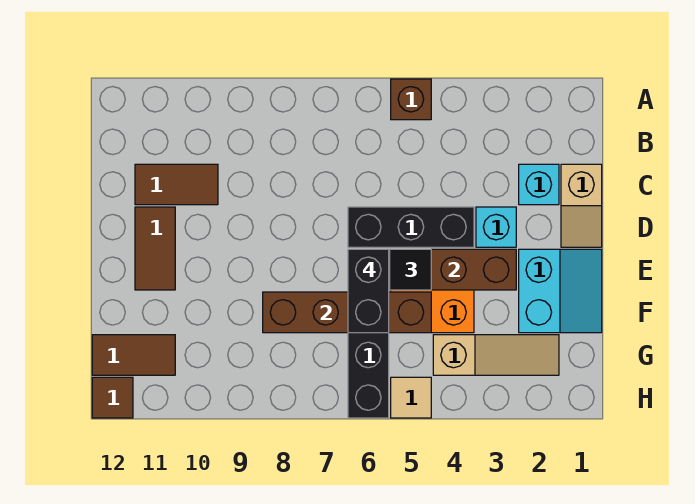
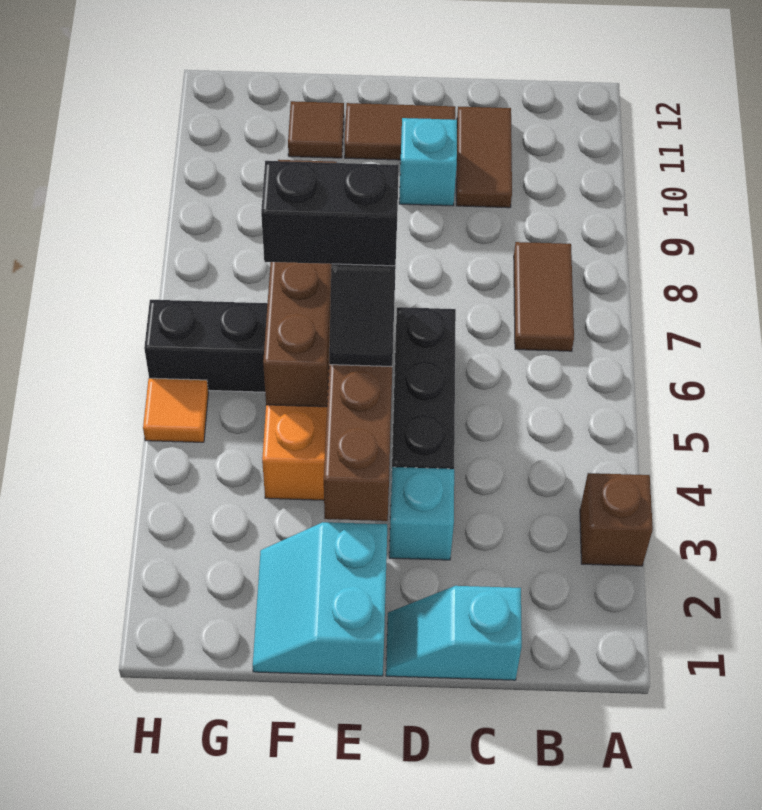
brown 1x1 brick [391,79,431,120] -> brown 1x1 brick moved to [580,473,653,566]
tan 1x2 slope [561,164,602,247] -> cyan 1x2 slope [386,586,522,680]
cyan 1x1 brick [519,164,559,205] -> cyan 1x1 brick moved to [399,118,457,206]
cyan 2x2 slope [519,249,602,333] -> cyan 2x2 slope turned to [253,522,387,676]
tan 1x3 slope [433,335,559,375] -> none
brown 1x2 tile [92,335,175,375] -> brown 1x2 tile moved to [514,242,574,351]
tan 1x1 tile [391,377,431,418] -> orange 1x1 tile [143,378,208,442]
brown 1x1 tile [92,377,133,418] -> brown 1x1 tile moved to [288,101,344,158]

